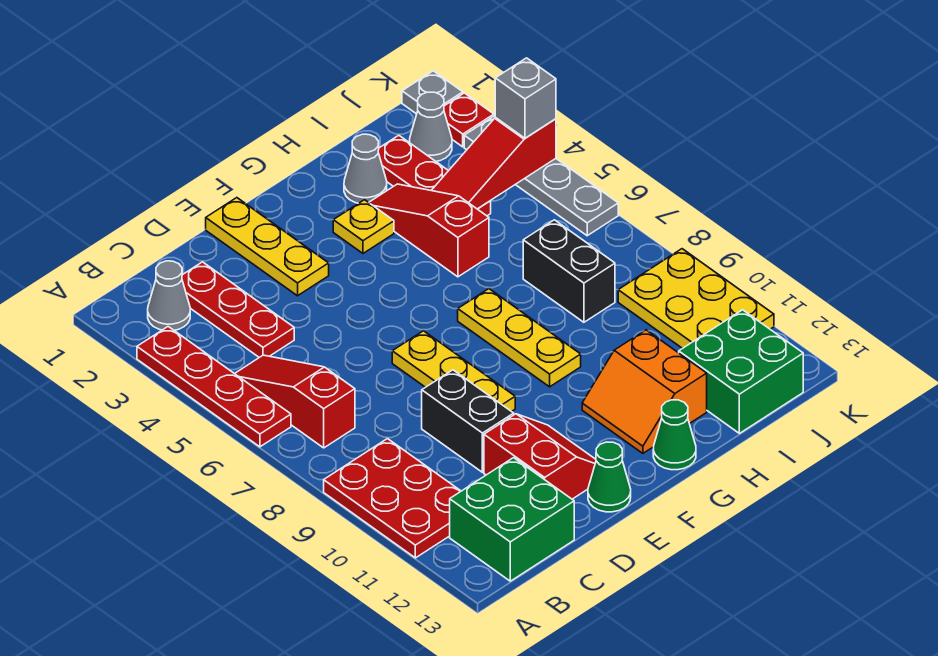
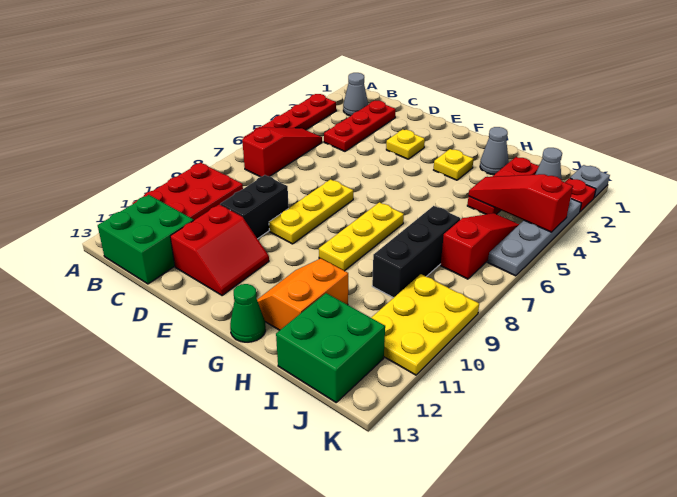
yellow 1x3 plate [206,198,329,296] -> yellow 1x1 plate [386,129,425,159]
green 1x1 cone [588,442,631,512] -> none
red 1x3 slope [369,184,489,277] -> red 1x3 slope moved to [441,213,519,279]
black 1x2 brick [523,220,615,322] -> black 1x3 brick [372,206,460,298]
grey 1x1 brick [495,58,556,138] -> none

